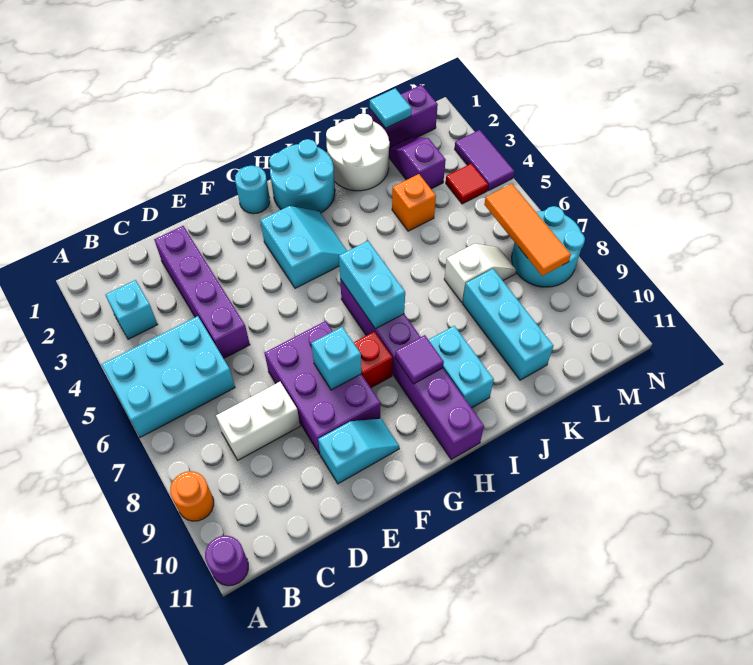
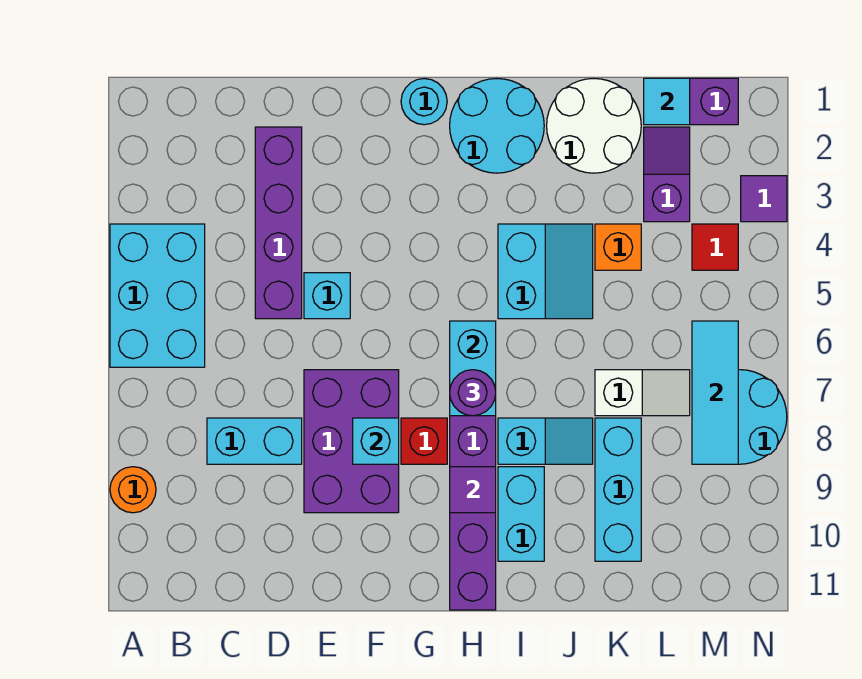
cyan 2x3 brick [101,316,235,437] -> cyan 2x3 brick turned to [110,224,205,367]
purple 1x1 round brick [205,536,248,586] -> purple 1x1 round brick moved to [450,370,496,416]
cyan 1x1 brick [106,280,158,339] -> cyan 1x1 brick moved to [304,273,350,319]
white 1x2 brick [216,382,300,460] -> cyan 1x2 brick [207,418,302,464]
cyan 1x2 slope [318,419,399,484] -> cyan 1x2 slope moved to [498,418,593,464]
cyan 2x2 slope [260,206,347,288] -> cyan 2x2 slope moved to [498,224,593,319]
orange 1x3 tile [484,184,571,276] -> cyan 1x3 tile [692,321,738,464]
purple 1x2 tile [455,130,514,191] -> purple 1x1 tile [741,176,787,222]

